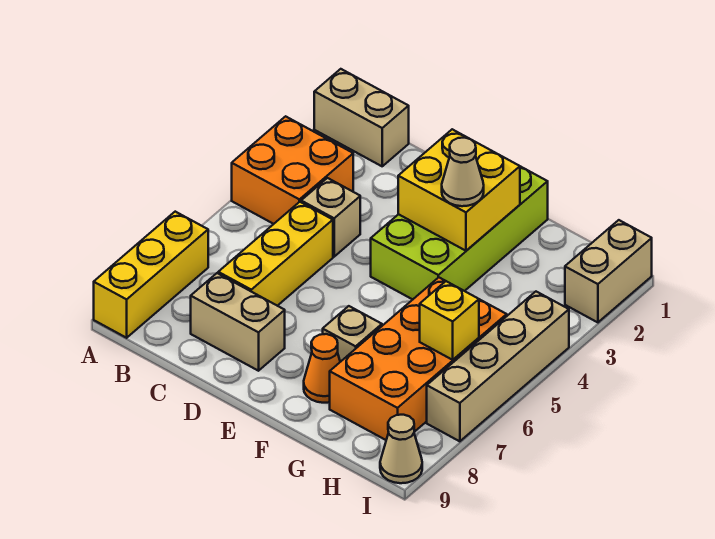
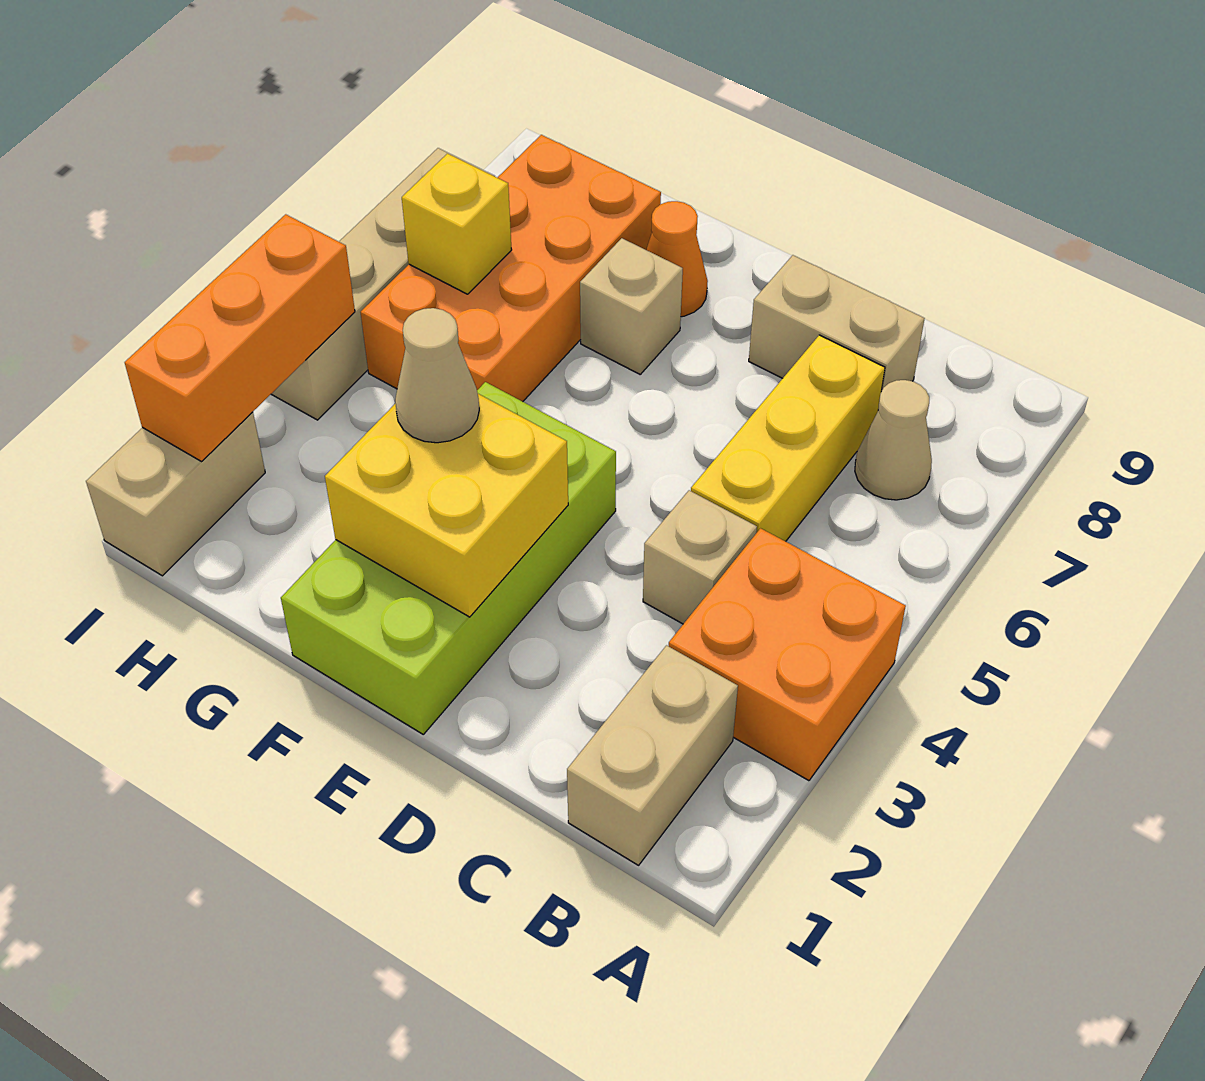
tan 1x2 brick [314,69,409,166] -> tan 1x2 brick turned to [567,645,738,865]
yellow 1x3 brick [94,212,208,338] -> none
none -> orange 1x3 brick [125,214,355,461]
tan 1x1 cone [380,415,422,483] -> tan 1x1 cone moved to [855,380,932,500]

